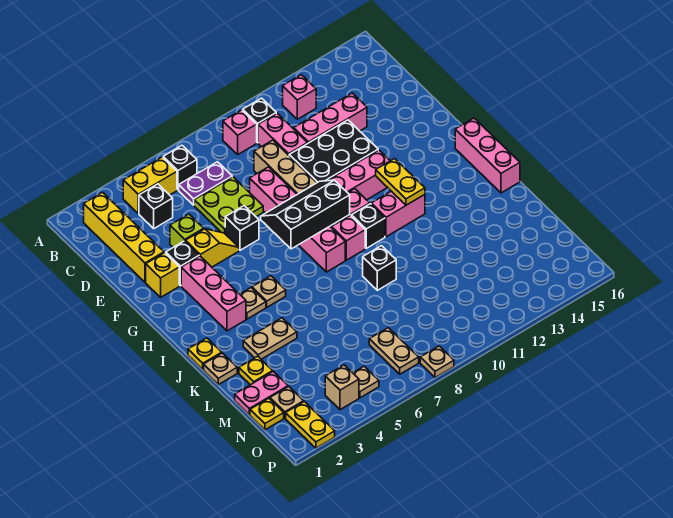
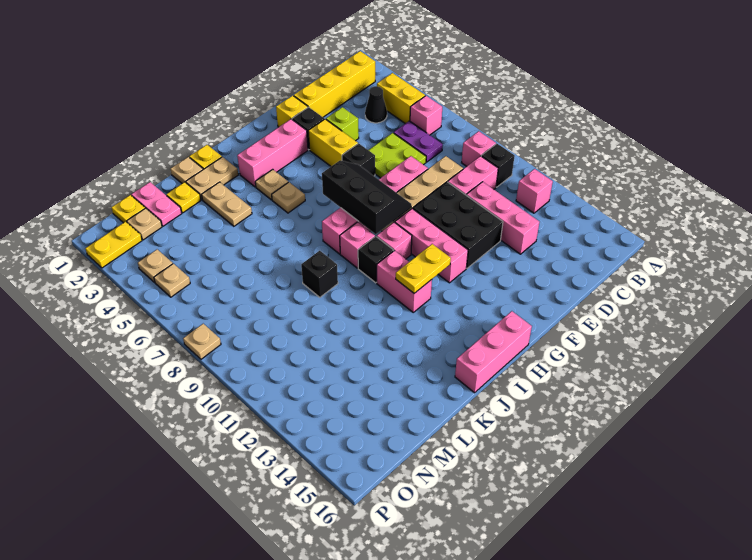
black 1x1 brick [163,146,197,190] -> pink 1x1 brick [410,96,442,135]
black 1x1 brick [139,184,173,228] -> black 1x1 cone [365,86,387,123]
yellow 1x2 slope [186,229,239,267] -> yellow 1x2 brick [308,119,358,166]
tan 1x2 plate [369,328,419,374] -> tan 1x2 plate moved to [186,157,238,200]
tan 1x1 brick [325,365,359,410] -> tan 1x1 plate [138,249,173,283]

